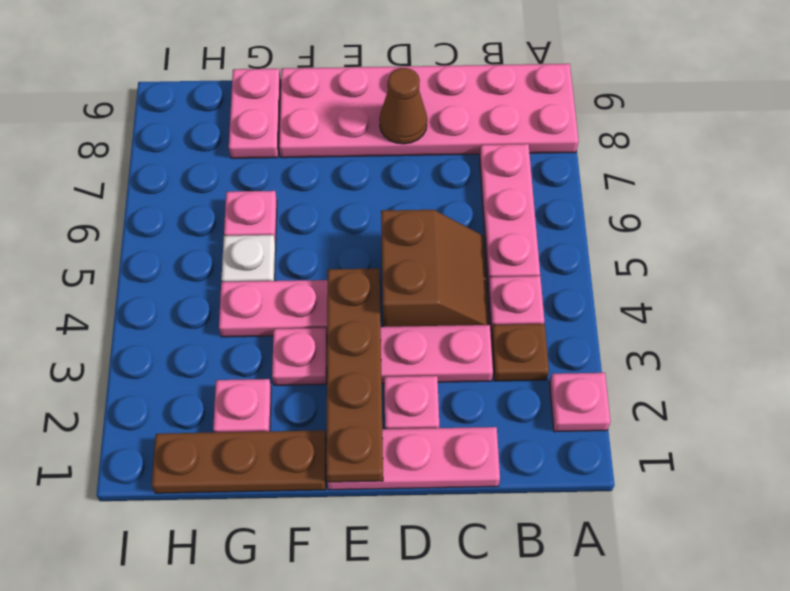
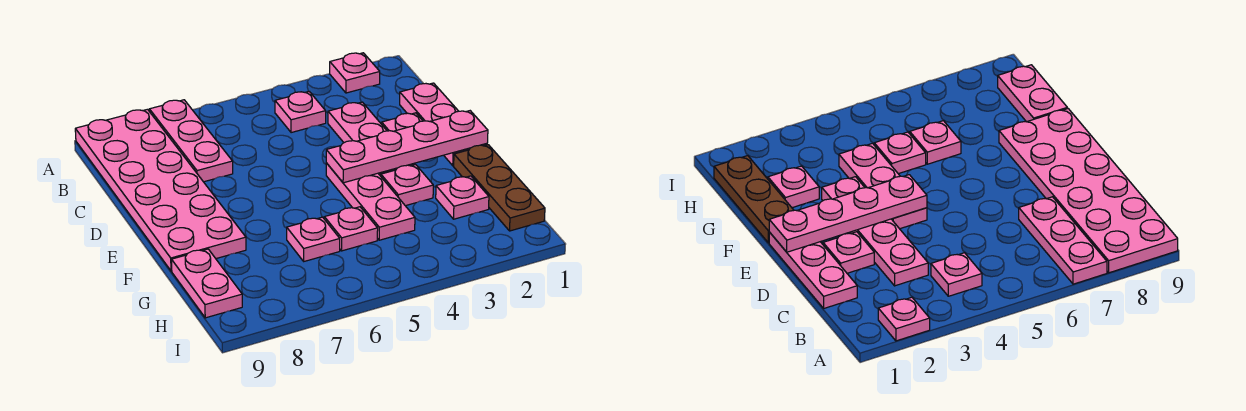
brown 1x1 plate [491,324,549,381] -> none
pink 1x3 plate [480,144,540,284] -> pink 1x3 plate turned to [149,100,233,182]
brown 2x2 slope [381,210,489,327] -> none
brown 1x1 cone [379,68,427,144] -> none
brown 1x4 plate [326,268,383,482] -> pink 1x4 plate [326,111,488,183]
white 1x1 plate [221,235,276,282] -> pink 1x1 plate [324,207,378,251]
pink 1x2 plate [229,69,281,158] -> pink 1x2 plate turned to [172,249,242,318]

